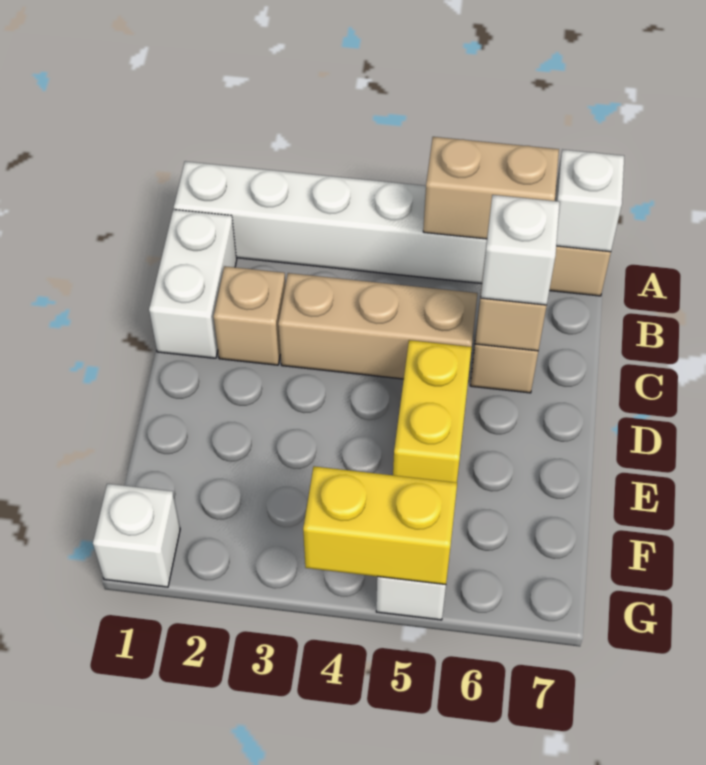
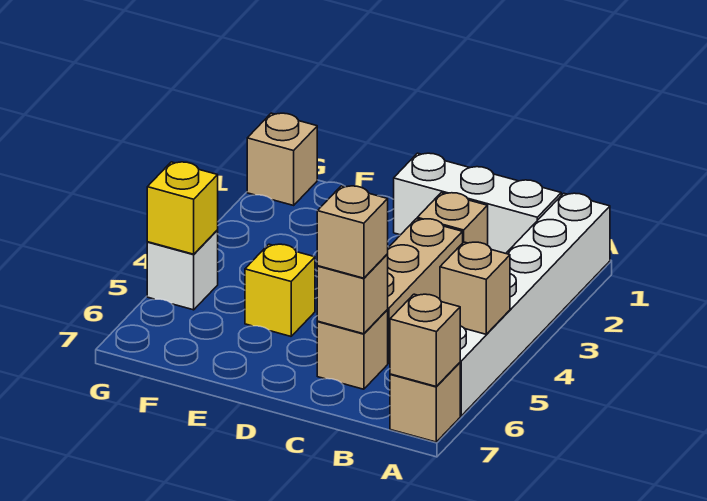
tan 1x2 brick [423,137,559,239] -> tan 1x1 brick [440,242,510,334]
white 1x1 brick [555,149,624,252] -> tan 1x1 brick [390,294,460,387]
white 1x2 brick [149,209,237,358] -> white 1x3 brick [394,153,561,253]
white 1x1 brick [481,195,560,305] -> tan 1x1 brick [317,186,388,278]
yellow 1x2 brick [393,340,472,483] -> yellow 1x1 brick [245,244,315,336]
white 1x1 brick [93,484,180,587] -> tan 1x1 brick [247,113,317,205]
yellow 1x2 brick [303,466,457,585] -> yellow 1x1 brick [147,162,218,254]

